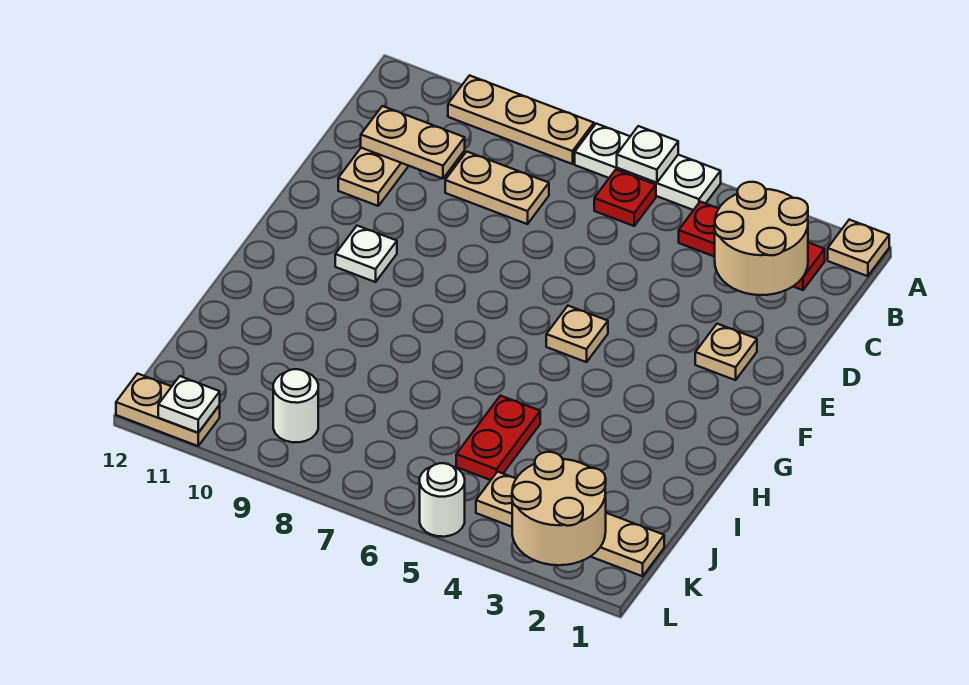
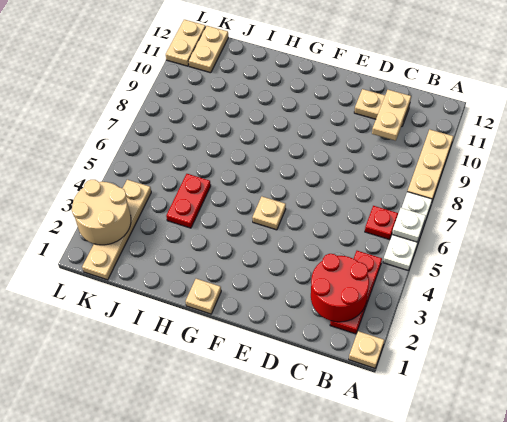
tan 2x2 round brick [715,182,808,295] -> red 2x2 round brick [311,254,369,322]
tan 1x2 plate [445,152,549,224] -> tan 1x2 plate moved to [189,26,228,73]
tan 1x1 plate [695,324,757,380] -> tan 1x1 plate moved to [186,279,221,314]
white 1x1 plate [335,226,397,282] -> none
red 1x2 plate [456,396,540,480] -> red 1x2 plate turned to [166,174,211,228]
white 1x1 round brick [273,369,318,442] -> none
white 1x1 round brick [420,463,465,537] -> none
white 1x1 plate [158,376,220,433] -> none

